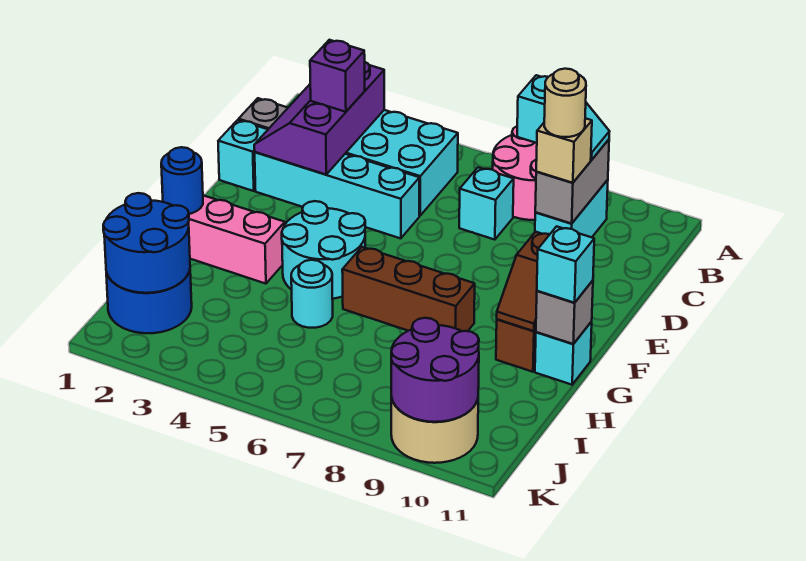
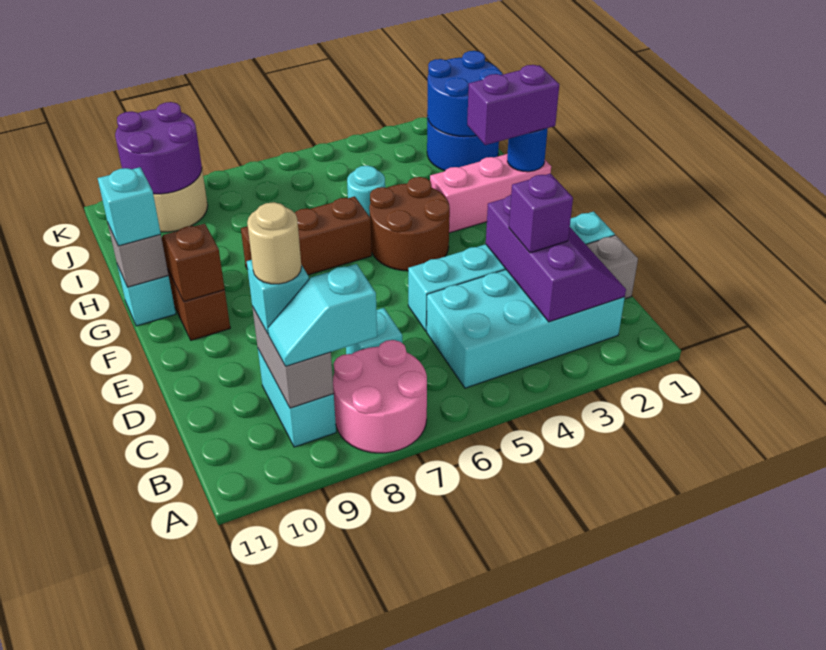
tan 1x1 brick [536,118,592,183] -> cyan 1x1 brick [247,260,309,334]
cyan 2x2 round brick [282,201,365,299] -> brown 2x2 round brick [369,177,450,271]
none -> purple 1x2 brick [467,65,559,145]

